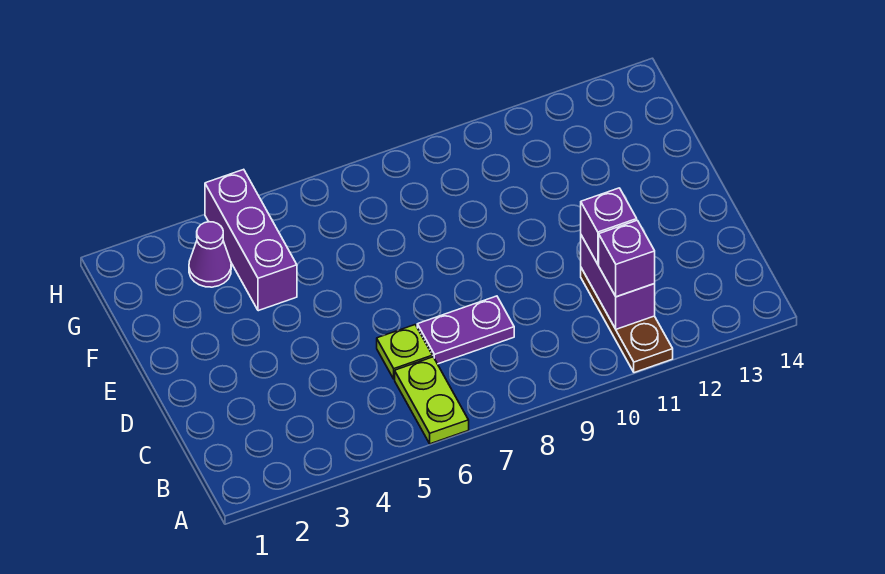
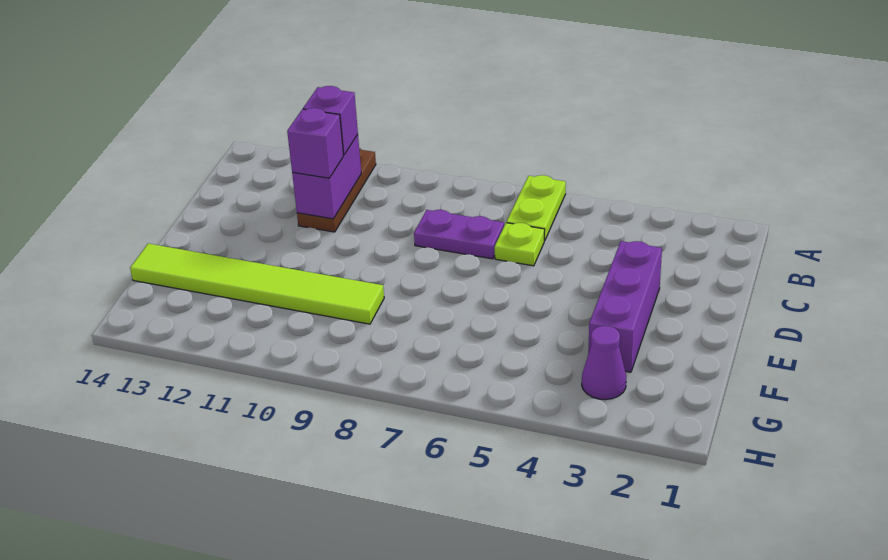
purple 1x3 brick [205,169,297,311] -> purple 1x3 brick moved to [588,241,662,372]
none -> lime 1x6 tile [130,244,384,324]

